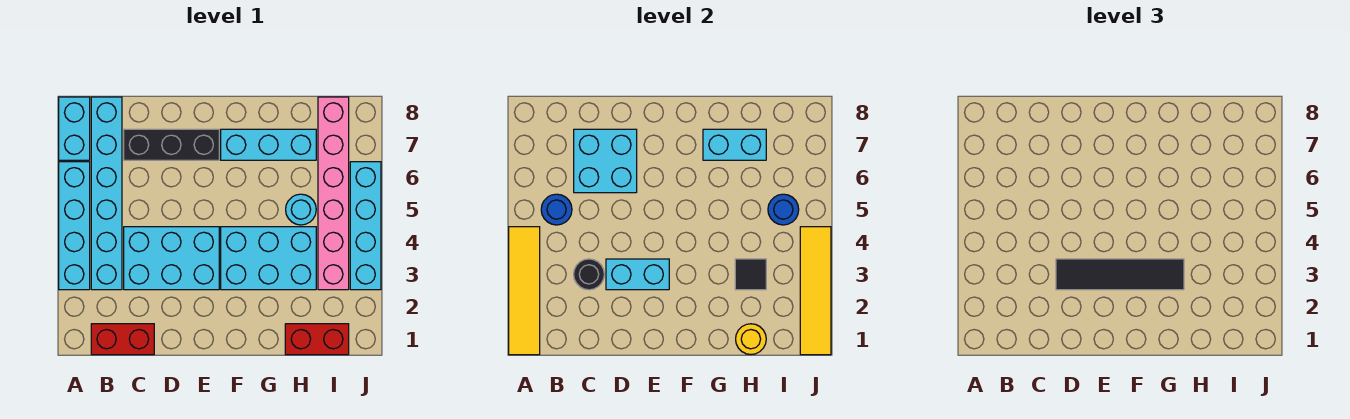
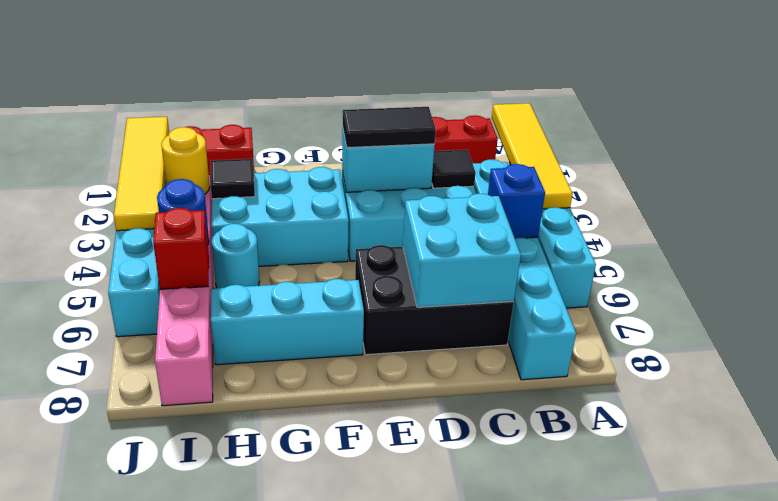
cyan 1x2 brick [59,97,90,160] -> none
blue 1x1 round brick [541,194,572,225] -> blue 1x1 brick [488,164,545,238]
black 1x1 round brick [574,259,604,290] -> black 1x1 tile [432,150,476,188]
black 1x3 brick [124,129,219,160] -> black 2x3 brick [355,245,514,355]
black 1x4 tile [1056,259,1184,290] -> black 1x2 tile [343,107,436,148]
cyan 1x2 brick [703,129,766,160] -> none
yellow 1x1 round brick [736,324,766,355] -> yellow 1x1 round brick moved to [161,127,210,194]
none -> red 1x1 brick [153,208,209,289]

